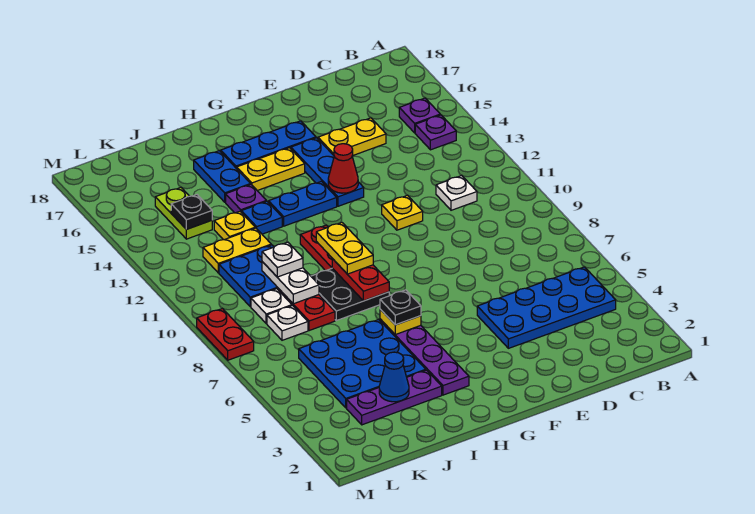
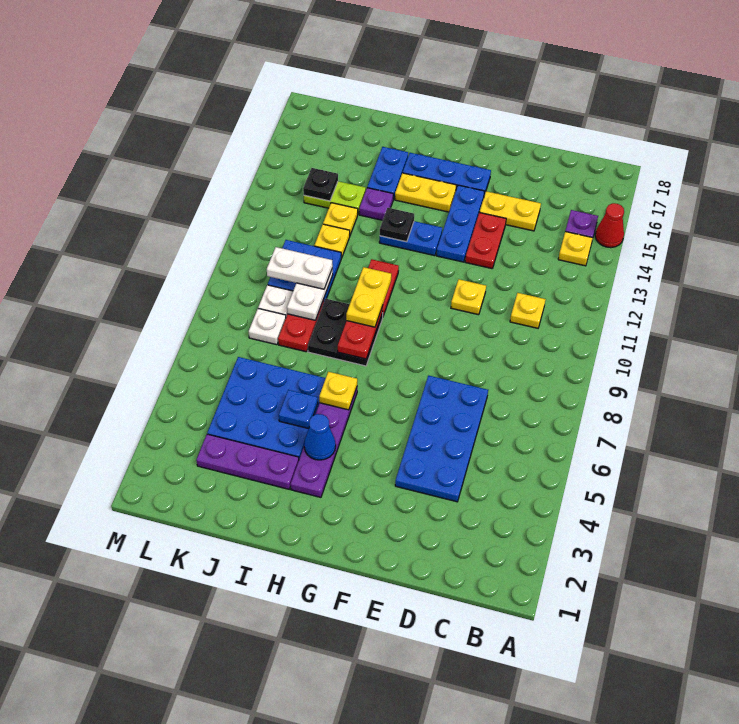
blue 2x4 plate [477,267,616,348] -> blue 2x4 plate turned to [395,376,488,502]
purple 1x1 plate [415,115,456,150] -> yellow 1x1 plate [558,232,593,266]
white 1x1 plate [436,176,477,210] -> yellow 1x1 plate [510,293,546,328]
red 1x1 cone [328,144,358,193] -> red 1x1 cone moved to [595,203,624,248]
black 1x1 plate [380,290,421,325] -> black 1x1 plate moved to [380,208,414,242]
blue 1x1 plate [241,201,282,234] -> blue 1x1 plate moved to [279,390,318,429]
blue 1x1 cone [379,352,409,402] -> blue 1x1 cone moved to [304,414,336,460]
white 1x1 plate [262,242,303,277] -> white 1x2 plate [267,247,333,289]
yellow 1x2 plate [203,228,271,273] -> yellow 1x1 plate [314,224,350,258]
lime 1x2 plate [155,188,212,239] -> lime 1x2 plate turned to [304,181,366,213]
red 1x2 plate [197,308,254,360] -> red 1x2 plate moved to [465,213,506,269]

